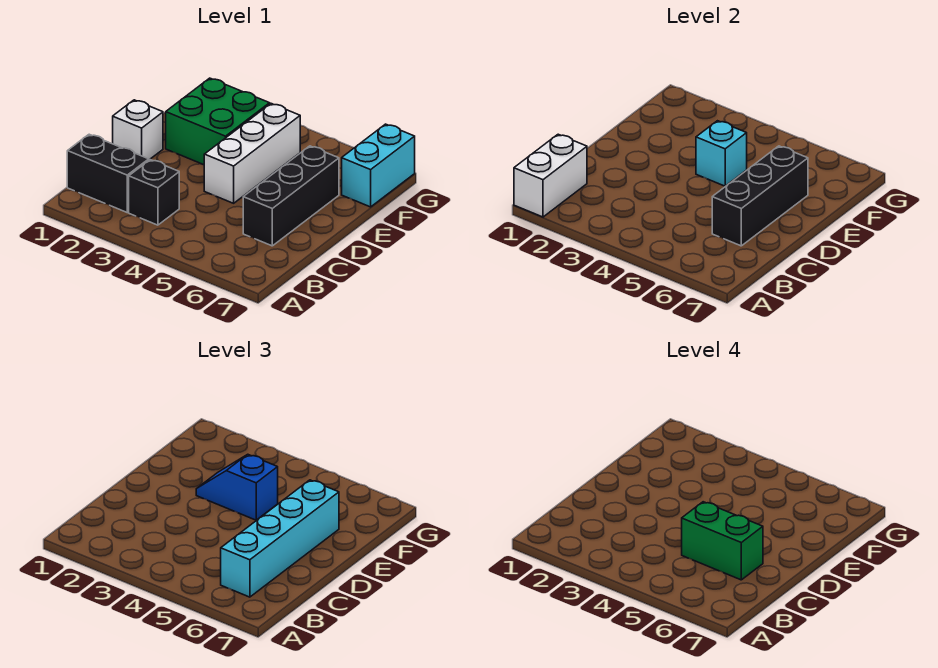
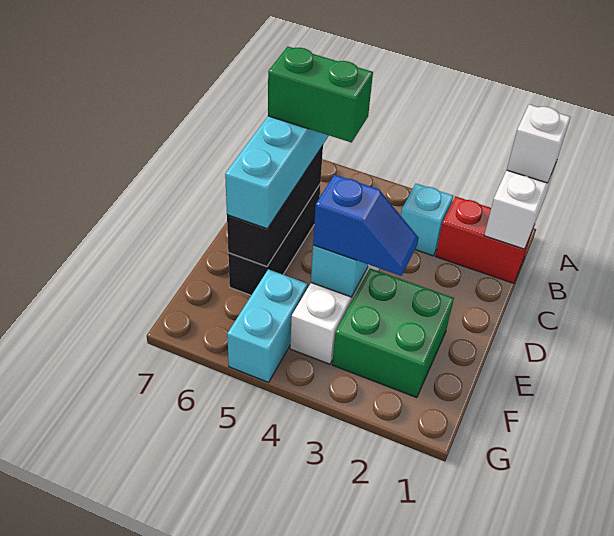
black 1x2 brick [67,134,149,212] -> red 1x2 brick [436,196,534,283]
black 1x1 brick [129,160,179,225] -> cyan 1x1 brick [401,184,453,256]
white 1x1 brick [113,100,163,160] -> white 1x1 brick moved to [507,105,571,183]
cyan 1x2 brick [342,124,415,207] -> cyan 1x2 brick moved to [227,269,308,382]

